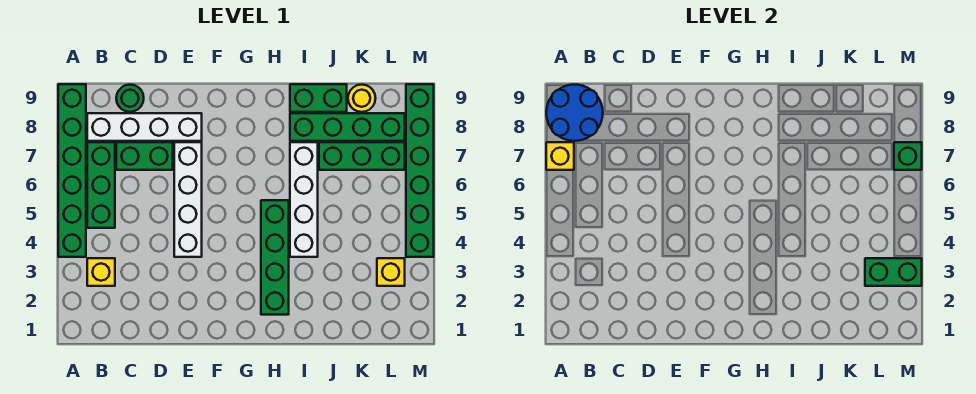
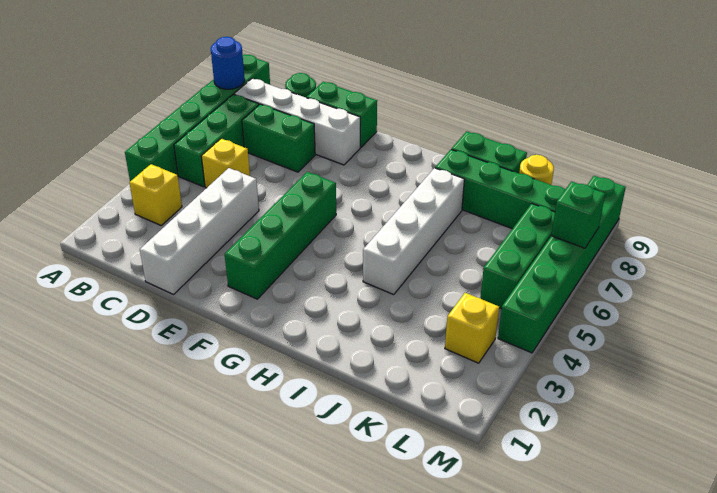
yellow 1x1 brick [546,142,574,170] -> yellow 1x1 brick moved to [202,139,250,188]
blue 2x2 round brick [546,84,603,141] -> blue 1x1 round brick [211,37,245,89]
white 1x4 brick [174,142,202,257] -> white 1x4 brick moved to [140,168,259,294]
green 1x4 brick [261,200,289,315] -> green 1x4 brick moved to [225,172,336,299]
green 1x3 brick [319,142,405,170] -> green 1x3 brick turned to [480,203,555,309]
green 1x2 brick [865,258,922,286] -> green 1x2 brick moved to [307,82,377,147]

